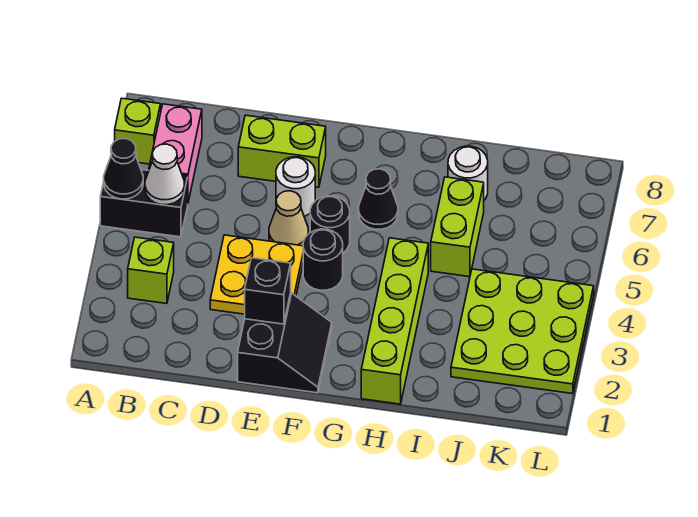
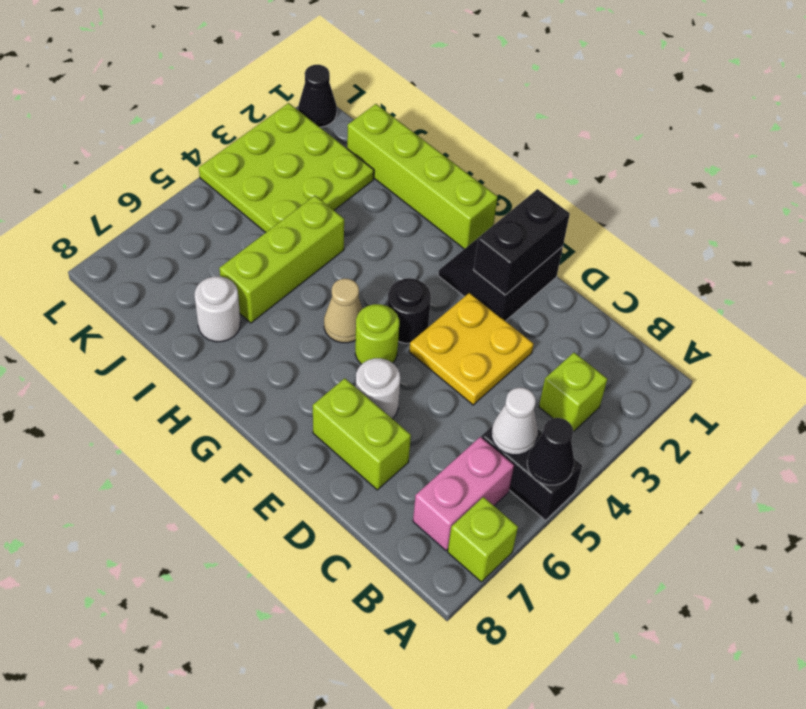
black 1x1 brick [245,258,291,324] -> black 1x2 brick [474,189,570,295]
tan 1x1 cone [269,191,308,246] -> tan 1x1 cone moved to [324,278,363,343]
black 1x1 round brick [310,196,350,253] -> lime 1x1 round brick [355,304,399,364]
black 1x1 cone [359,169,398,229] -> black 1x1 cone moved to [298,65,337,127]
lime 1x4 brick [361,238,428,404] -> lime 1x4 brick turned to [347,104,498,249]
lime 1x2 brick [431,177,484,277] -> lime 1x3 brick [219,196,344,323]

